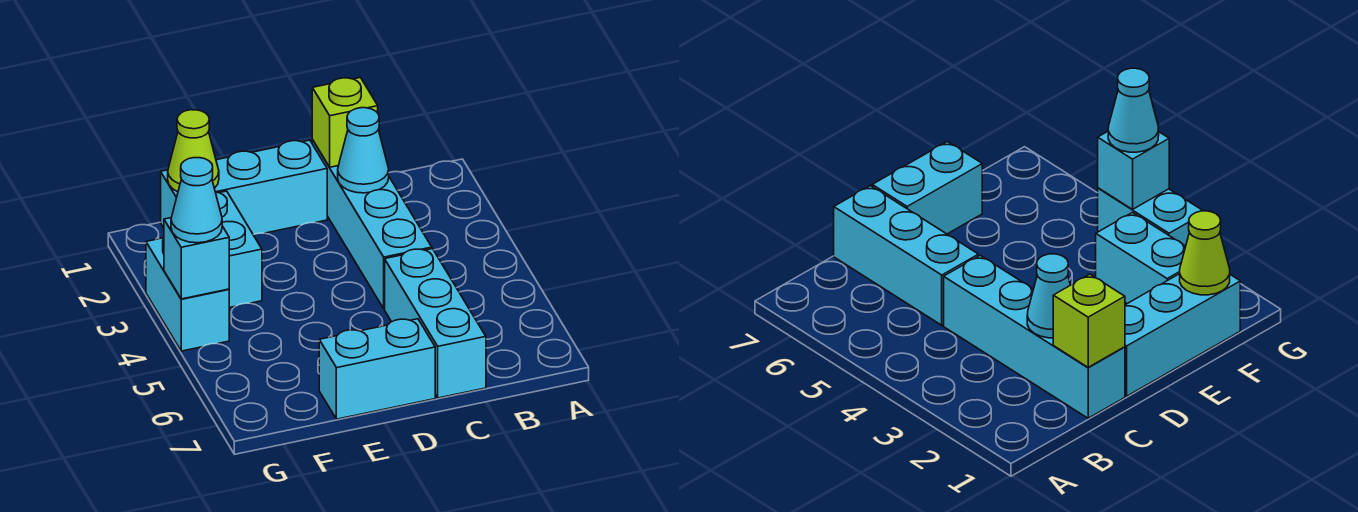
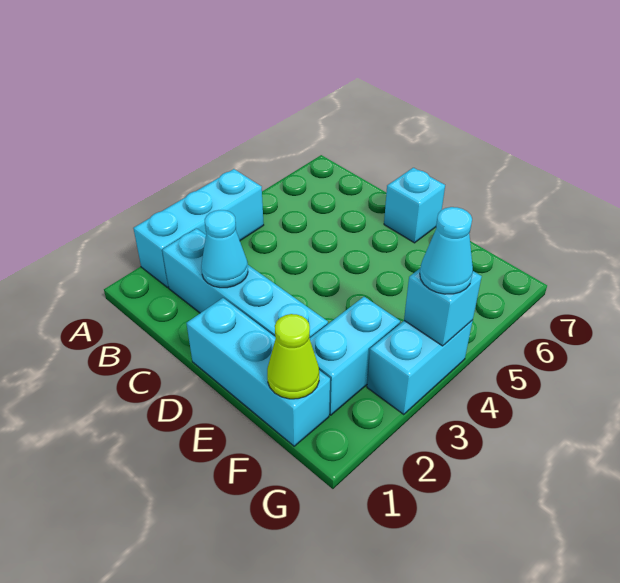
cyan 1x4 brick [312,140,432,309] -> cyan 1x4 brick turned to [162,228,328,338]
lime 1x1 brick [312,77,378,167] -> none
cyan 1x3 brick [385,249,486,398] -> cyan 1x3 brick moved to [133,169,264,288]
cyan 1x2 brick [319,319,435,419] -> cyan 1x1 brick [384,168,445,243]

